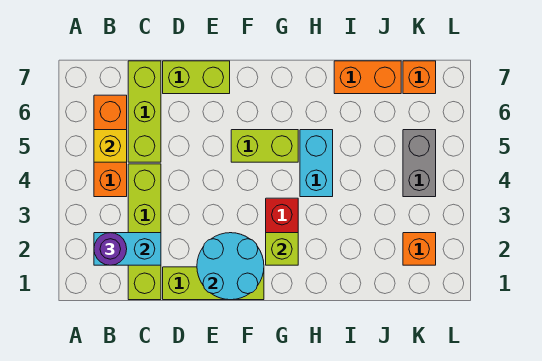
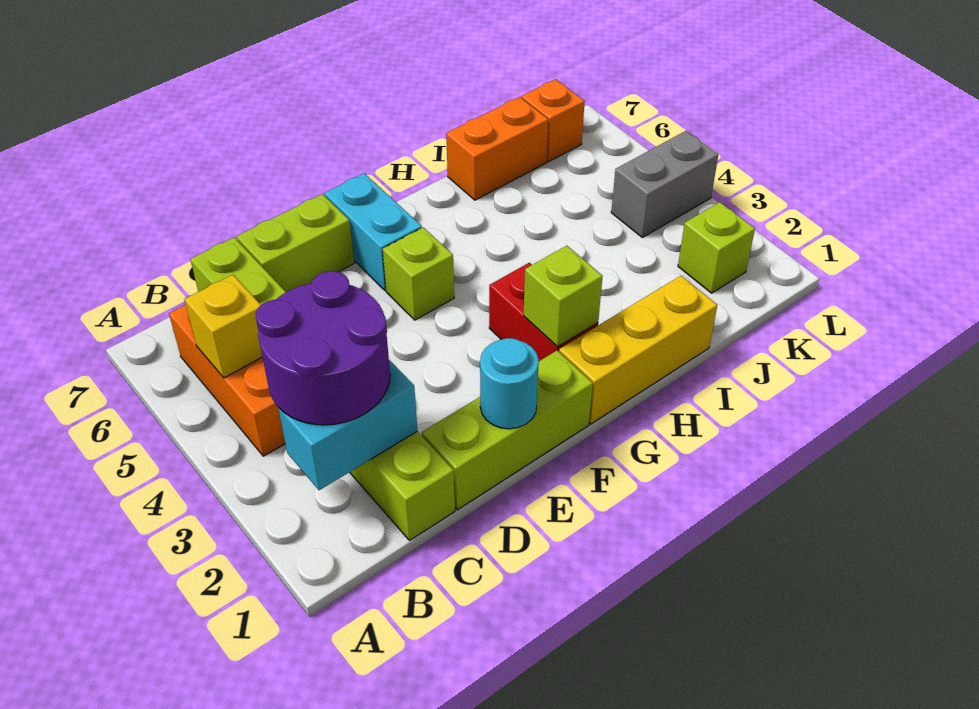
purple 1x1 round brick [94,233,127,265] -> purple 2x2 round brick [256,271,390,425]
cyan 2x2 round brick [197,233,264,300] -> cyan 1x1 round brick [480,338,539,429]
lime 1x2 brick [231,130,298,162] -> lime 1x1 brick [383,228,454,320]
none -> yellow 1x3 brick [559,276,717,424]
cyan 1x2 brick [300,130,333,197] -> cyan 1x2 brick moved to [324,173,422,291]
orange 1x1 brick [403,233,436,265] -> lime 1x1 brick [678,202,755,293]
grey 1x2 brick [403,130,436,197] -> grey 1x2 brick turned to [611,131,718,237]

